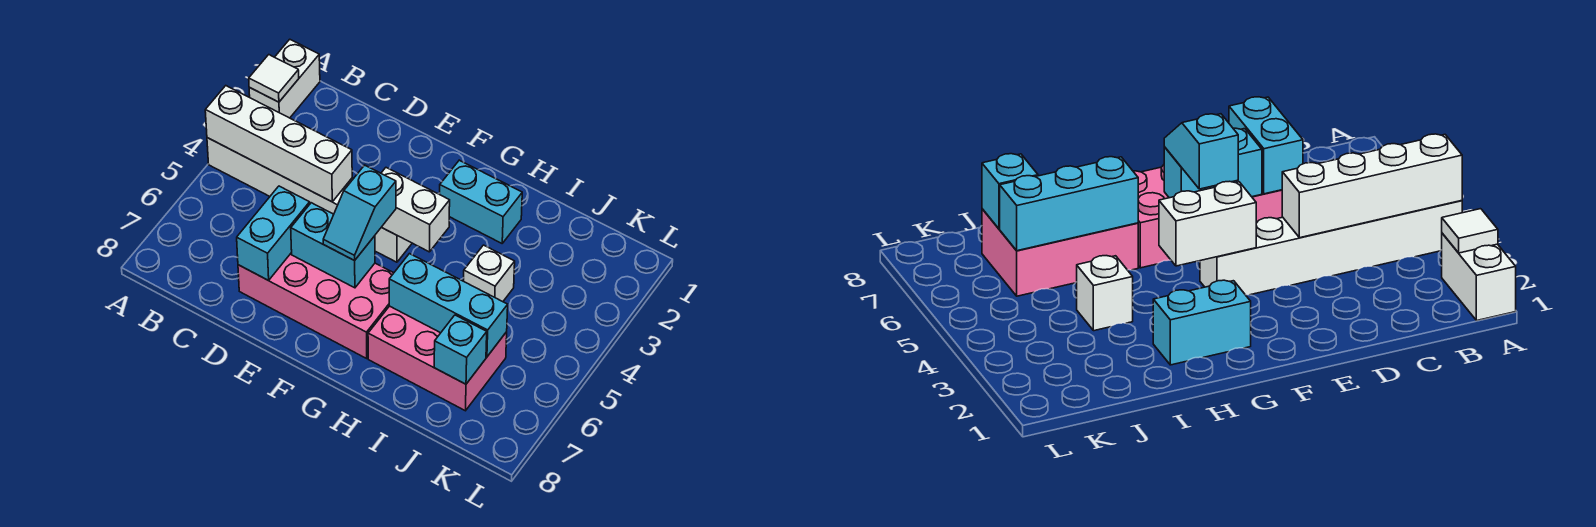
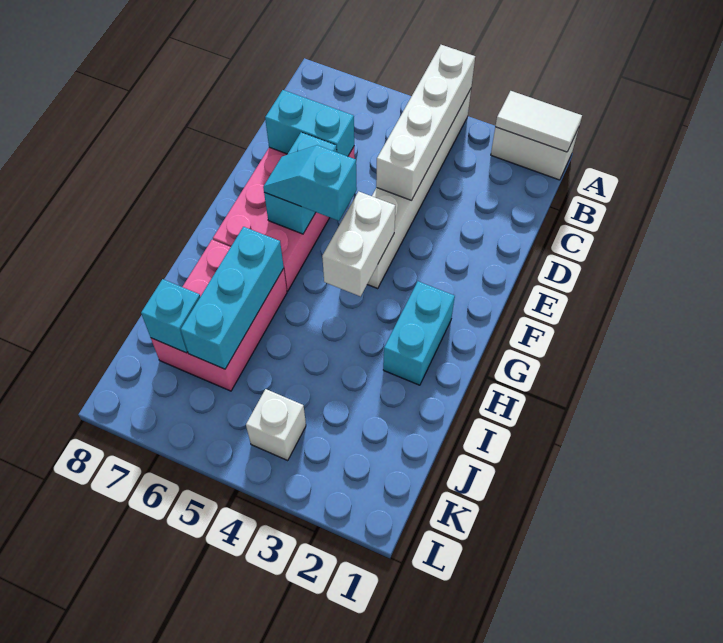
white 1x1 tile [249,55,299,102] -> white 1x2 tile [495,91,582,152]
white 1x1 brick [464,245,515,302] -> white 1x1 brick moved to [246,389,306,460]

